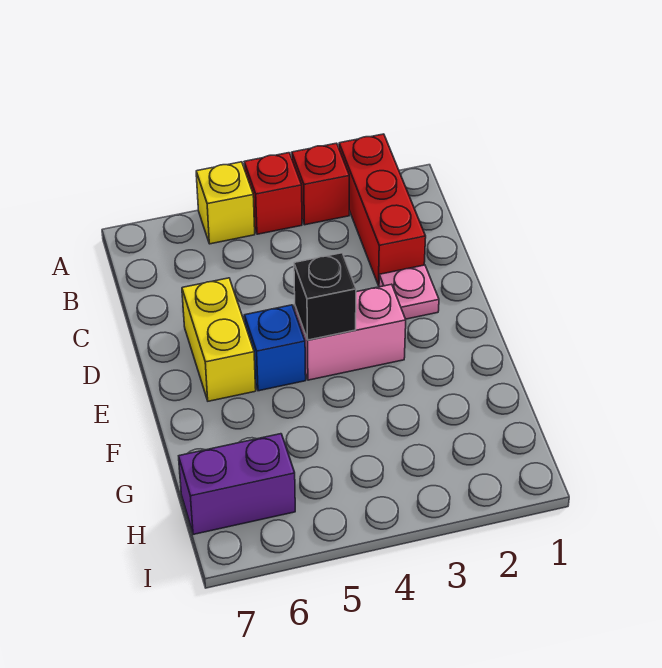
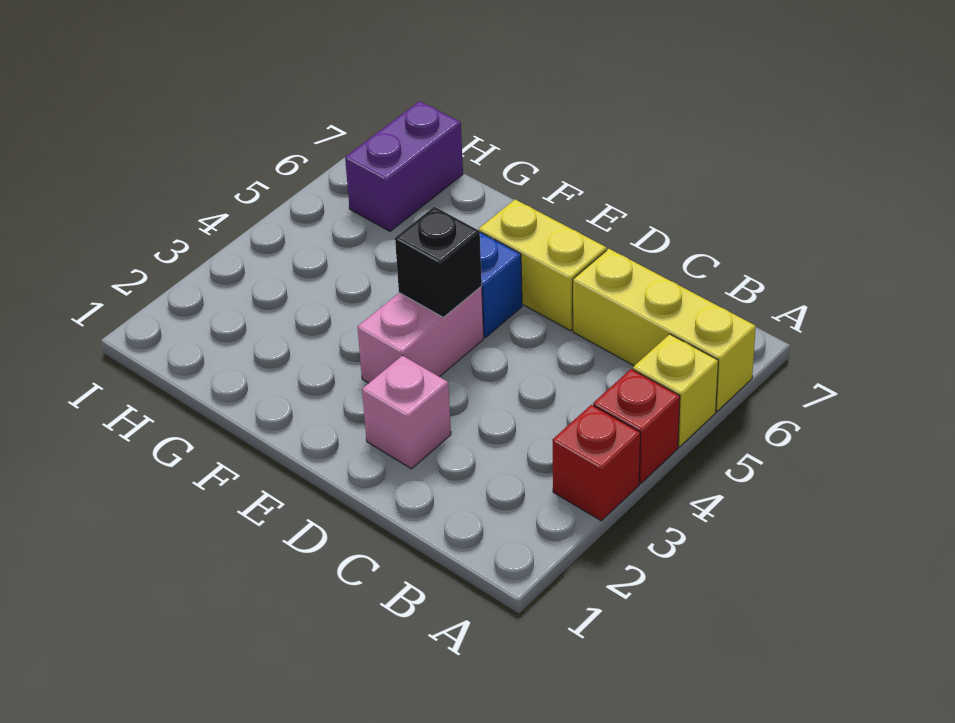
red 1x3 brick [339,134,426,285] -> none
none -> yellow 1x3 brick [573,249,756,411]
pink 1x1 plate [379,265,439,319] -> pink 1x1 brick [362,355,451,469]

